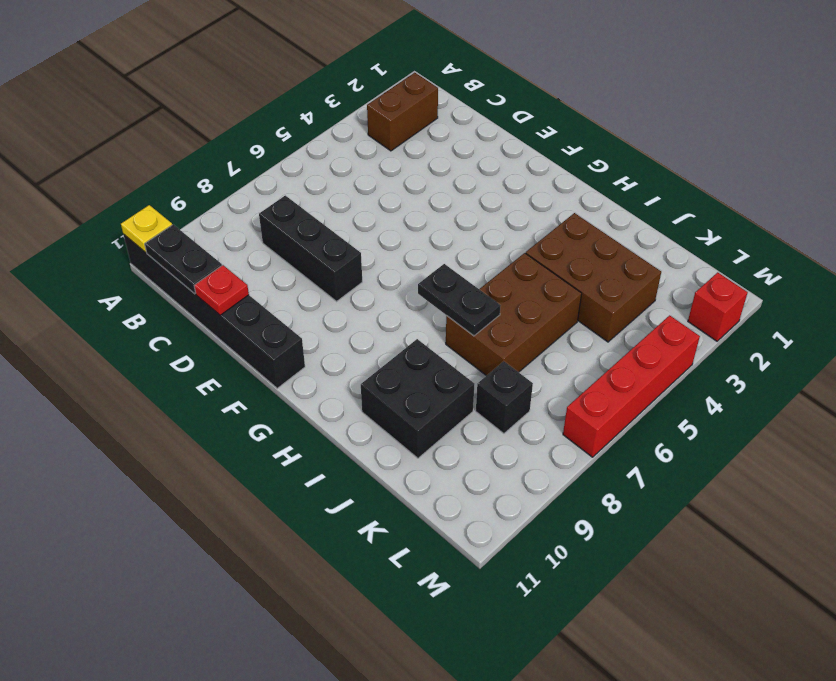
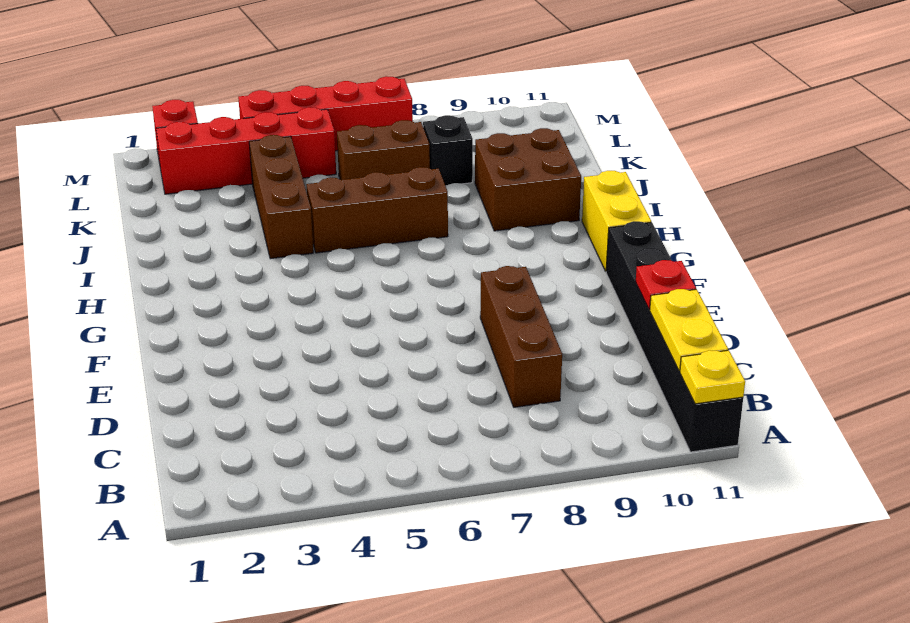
brown 1x2 brick [367,73,438,151] -> brown 1x2 brick moved to [337,120,430,180]
black 1x2 plate [145,225,222,294] -> yellow 1x2 plate [650,289,728,371]
black 1x3 brick [259,196,362,301] -> brown 1x3 brick [480,266,562,407]
none -> yellow 1x2 brick [582,171,651,271]
black 1x2 plate [418,264,501,336] -> none
brown 2x3 brick [526,213,661,342] -> brown 1x3 brick [249,135,313,259]
brown 2x3 brick [446,253,582,376] -> brown 1x3 brick [307,167,448,253]
black 2x2 brick [361,339,474,458] -> brown 2x2 brick [475,128,581,231]
none -> red 1x4 brick [156,107,336,194]

